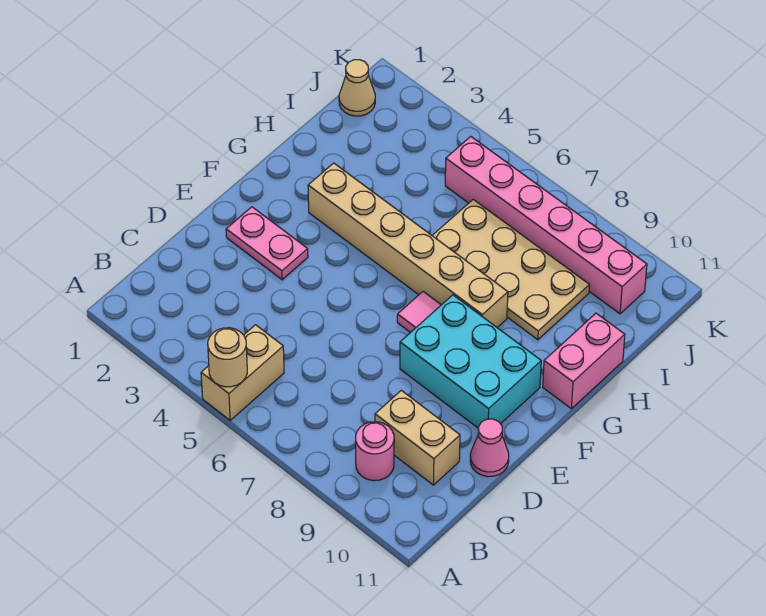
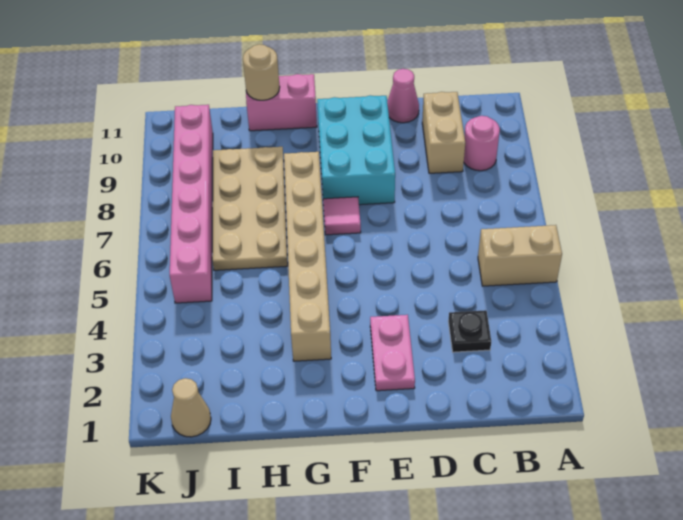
tan 1x1 round brick [208,328,247,387] -> tan 1x1 round brick moved to [243,44,280,100]
none -> black 1x1 plate [448,310,491,352]

